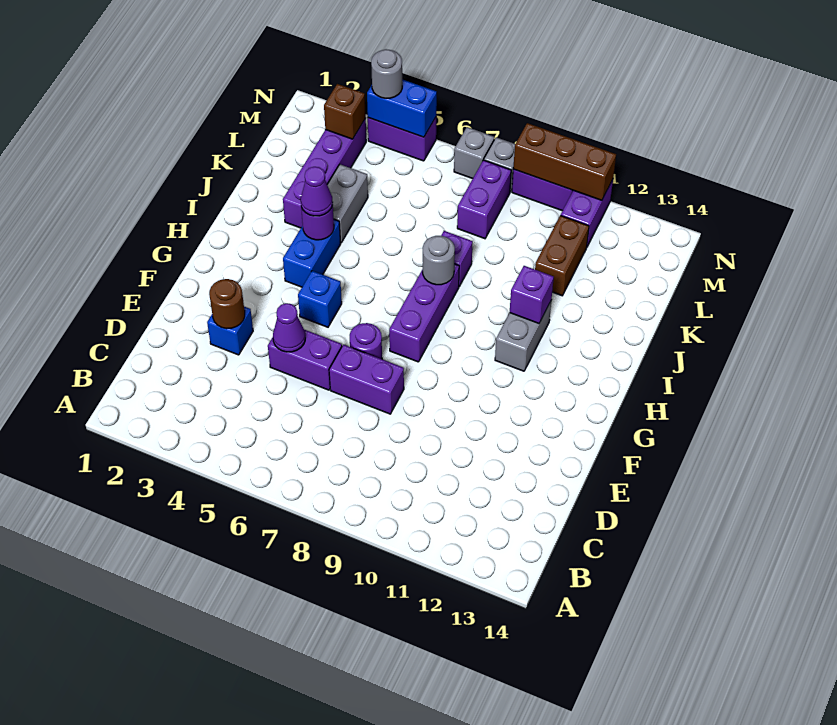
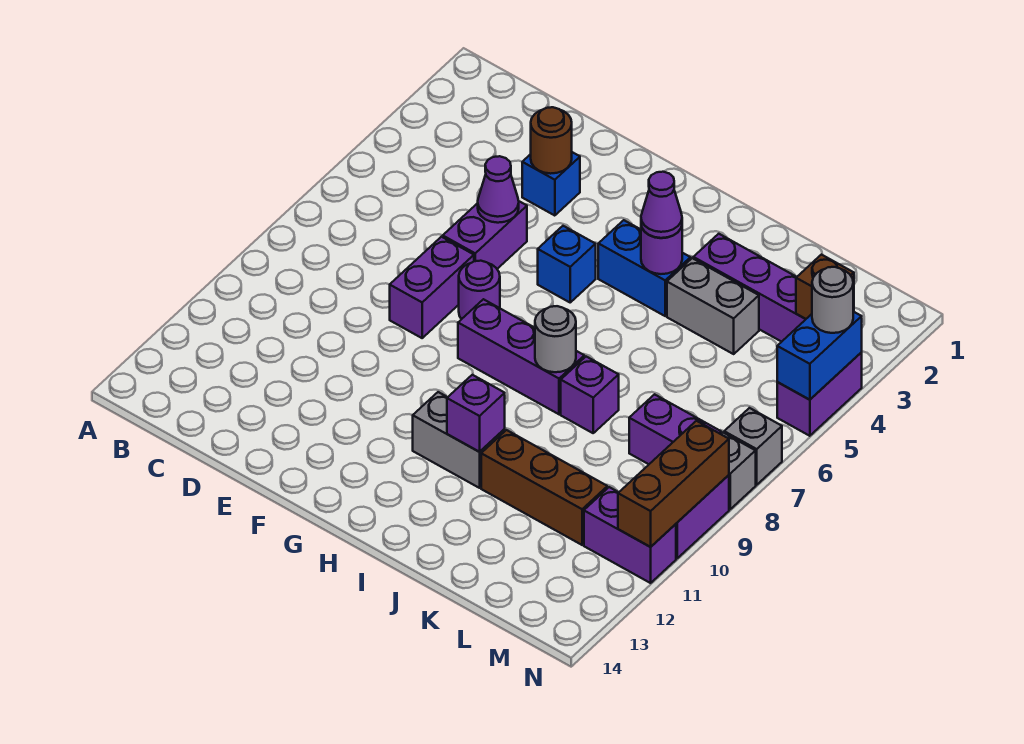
brown 1x2 brick [535,215,589,296] -> brown 1x3 brick [481,430,607,545]

